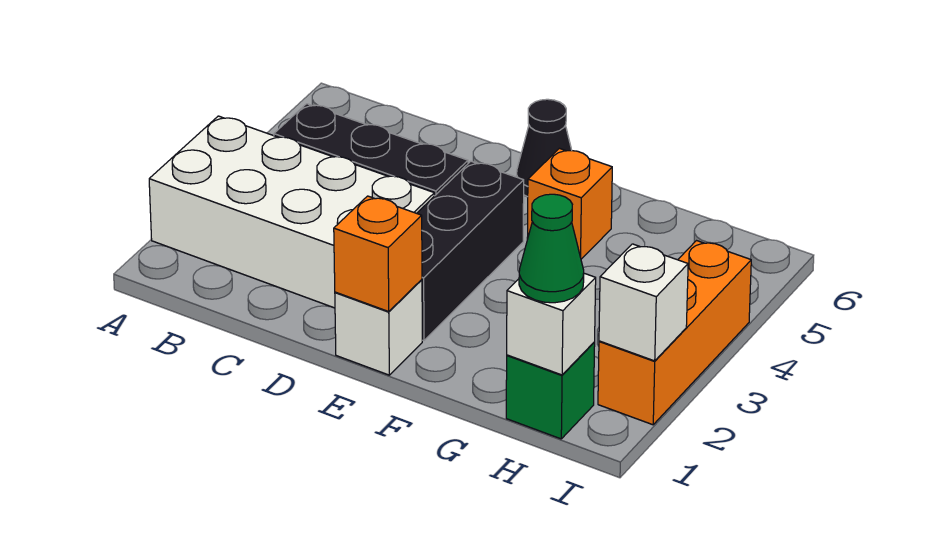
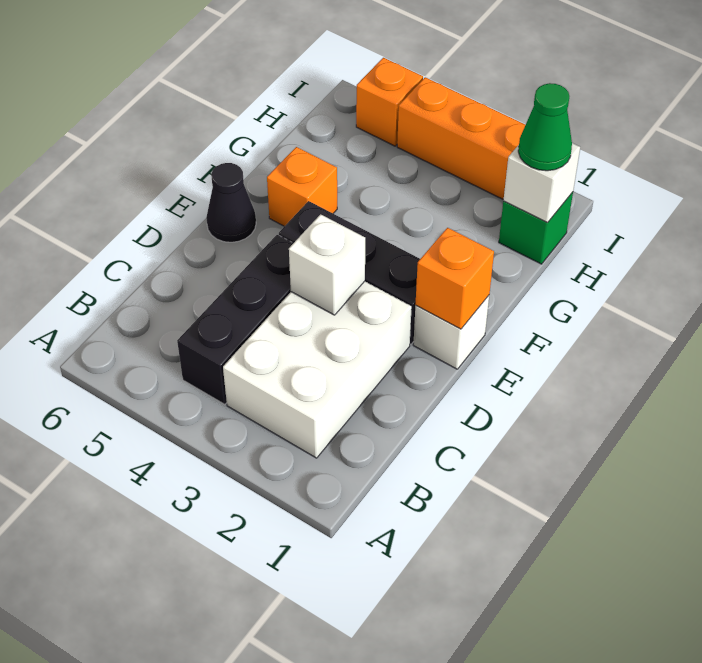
white 2x4 brick [149,116,434,308] -> white 2x3 brick [223,281,412,458]
white 1x1 brick [599,244,688,361] -> white 1x1 brick moved to [289,214,365,315]
none -> orange 1x1 brick [356,58,423,146]

